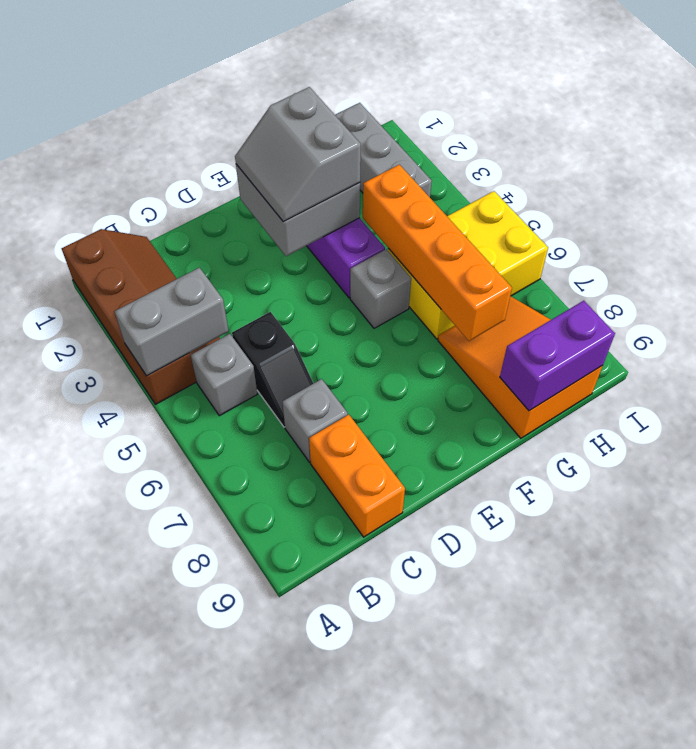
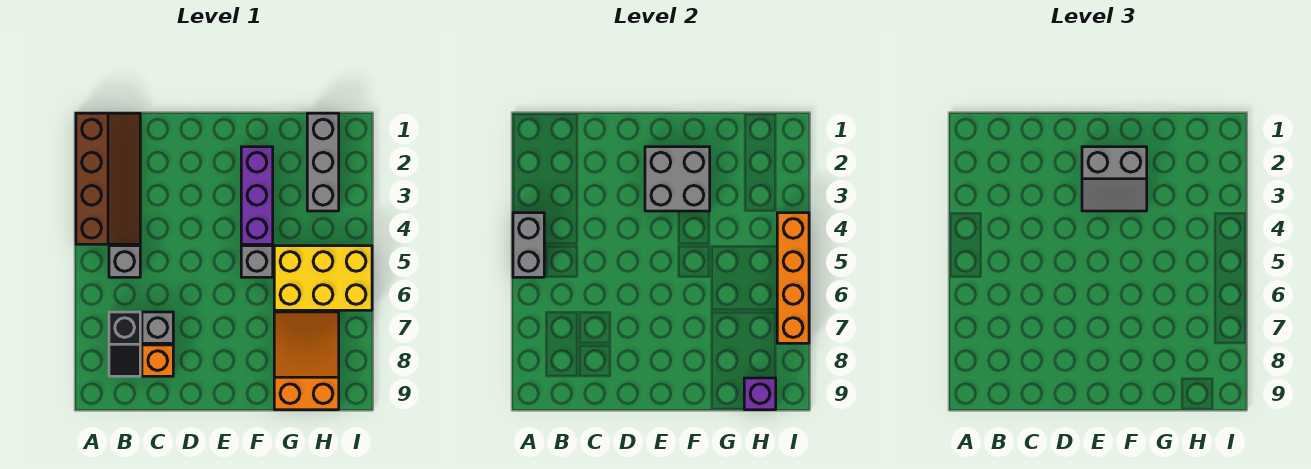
grey 1x2 brick [114,268,229,376] -> grey 1x2 brick turned to [513,213,544,277]
black 1x2 slope [232,312,313,427] -> black 1x2 slope moved to [109,312,140,376]
orange 1x2 brick [309,415,405,537] -> orange 1x1 brick [142,345,173,376]
grey 2x2 slope [235,87,361,221] -> grey 2x2 slope turned to [1082,147,1147,211]
orange 1x4 brick [363,165,512,341] -> orange 1x4 brick moved to [777,213,809,343]
purple 1x2 brick [500,301,615,411] -> purple 1x1 brick [744,378,776,410]

